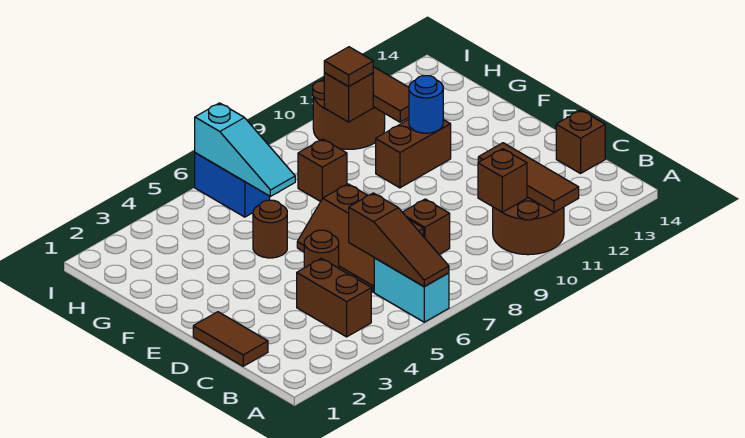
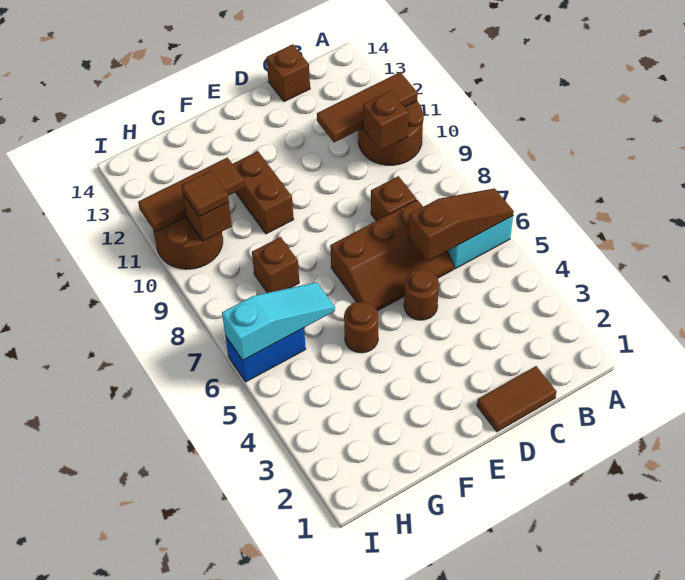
brown 1x2 brick [297,258,371,337] -> none
blue 1x1 round brick [409,76,443,133] -> none

